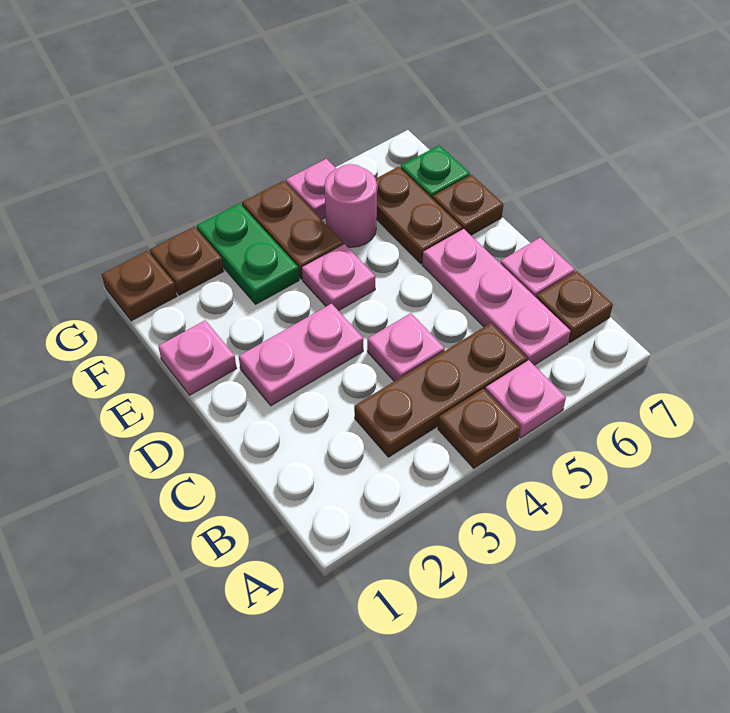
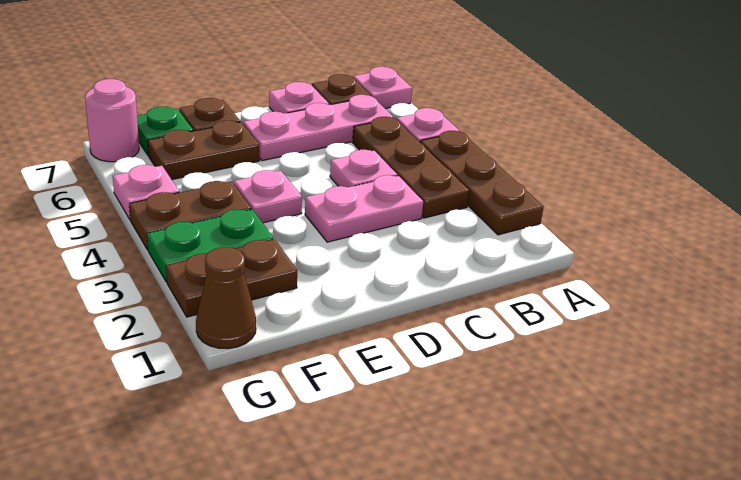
brown 1x1 plate [438,389,520,468] -> brown 1x3 plate [420,131,543,235]
pink 1x2 plate [239,304,363,406] -> pink 1x2 plate turned to [305,175,423,242]
pink 1x1 plate [158,320,236,395] -> pink 1x1 plate moved to [353,67,412,108]
pink 1x1 round brick [325,164,377,247] -> pink 1x1 round brick moved to [85,79,139,162]
brown 1x1 plate [102,251,177,321] -> brown 1x1 cone [196,247,256,349]
brown 1x1 plate [150,227,224,295] -> brown 1x2 plate [166,239,297,317]

